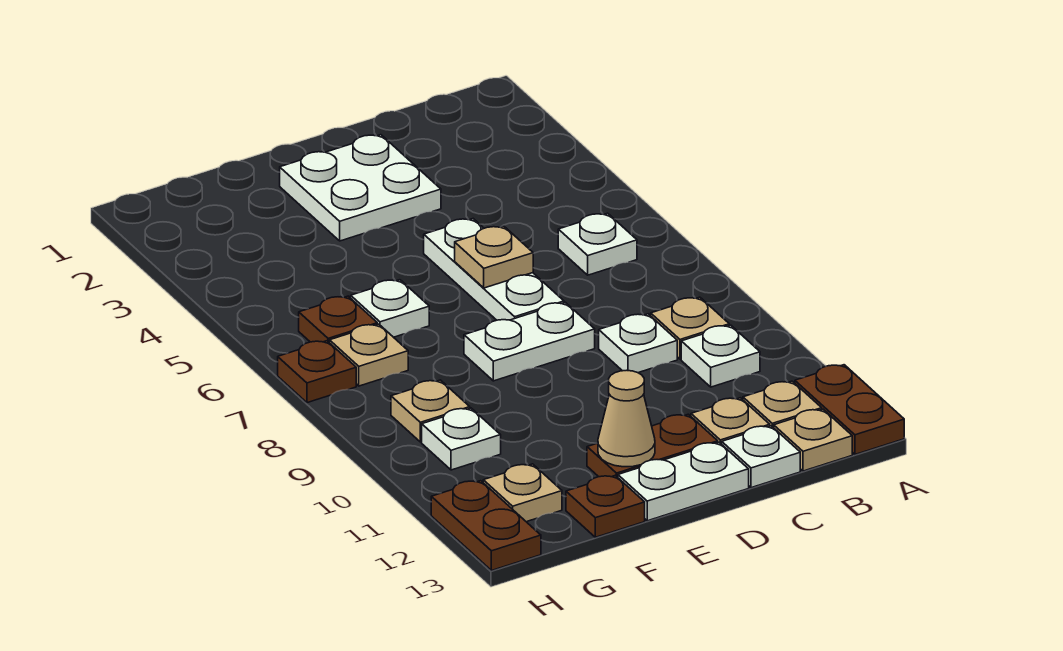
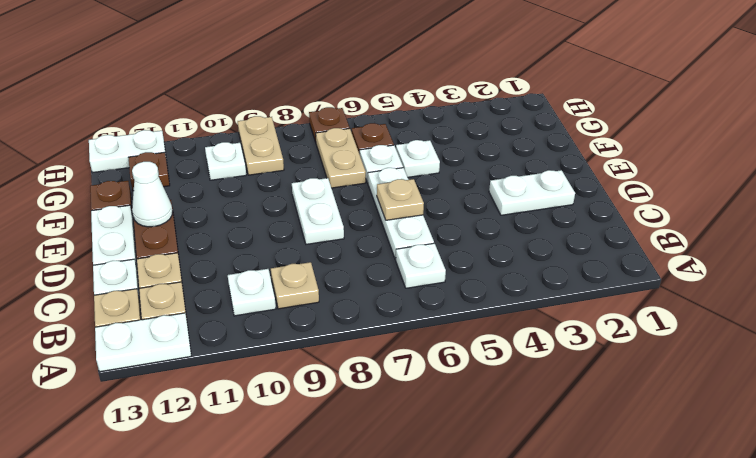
brown 1x2 plate [795,365,904,454] -> white 1x2 plate [95,313,191,372]
white 1x1 plate [599,314,677,373] -> white 1x1 plate moved to [396,140,440,177]
white 2x2 plate [280,135,441,241] -> white 1x2 plate [489,170,575,215]
white 1x3 plate [424,219,564,320] -> white 1x3 plate turned to [368,168,434,259]
tan 1x1 cone [598,370,655,467] -> white 1x1 cone [132,162,173,227]
tan 1x1 plate [330,324,408,386] -> tan 1x2 plate [316,128,366,188]
tan 1x1 plate [391,380,470,442] -> tan 1x2 plate [238,116,284,175]
tan 1x1 plate [483,464,562,522] -> brown 1x1 plate [129,152,170,191]
brown 1x2 plate [431,481,541,571] -> white 1x2 plate [89,130,166,173]

